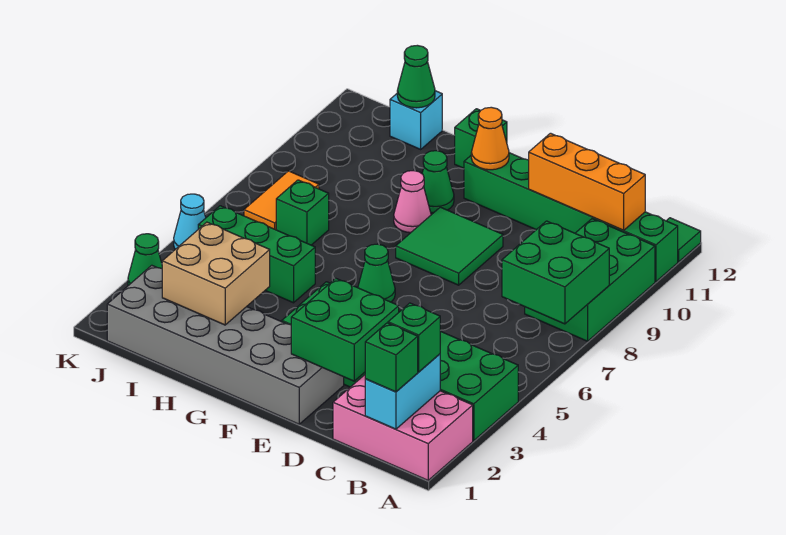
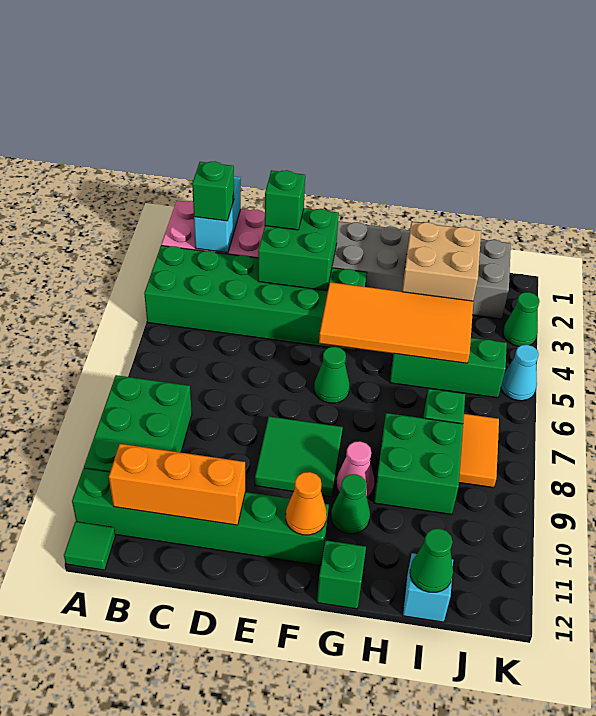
green 2x2 brick [502,221,609,324] -> green 2x2 brick moved to [374,413,463,514]
green 1x1 brick [365,323,418,392] -> green 1x1 brick moved to [265,170,305,230]
none -> orange 2x4 tile [319,282,473,363]

